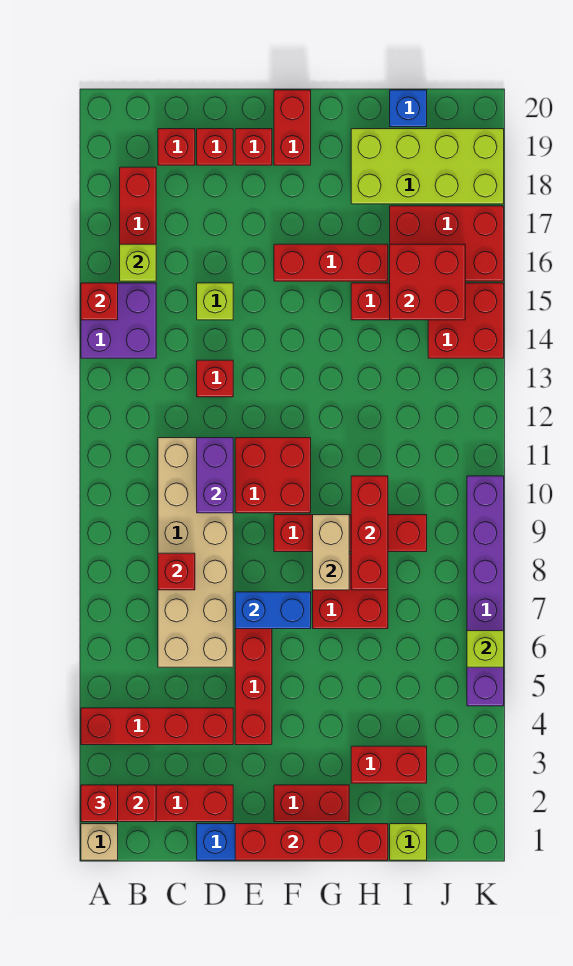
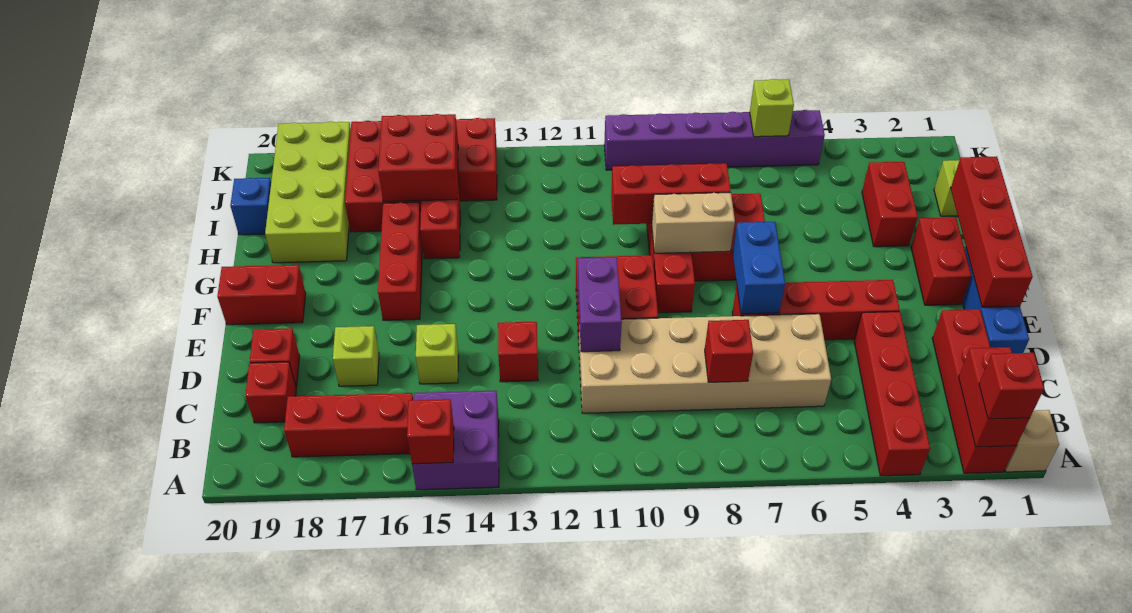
lime 1x1 brick [120,244,156,281] -> lime 1x1 brick moved to [333,326,379,386]
purple 1x2 brick [197,438,233,513] -> purple 1x2 brick turned to [578,257,622,352]
red 1x1 brick [235,129,272,165] -> none

